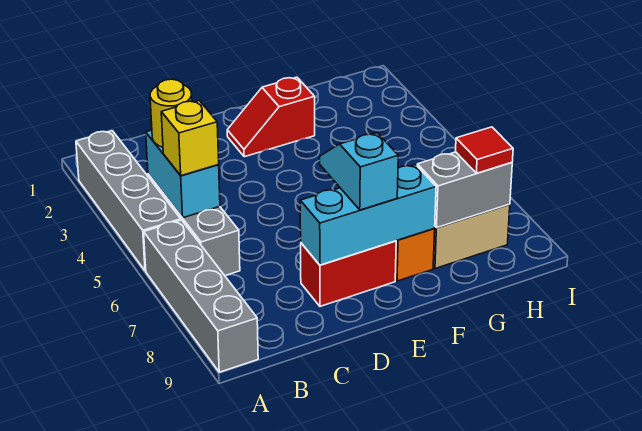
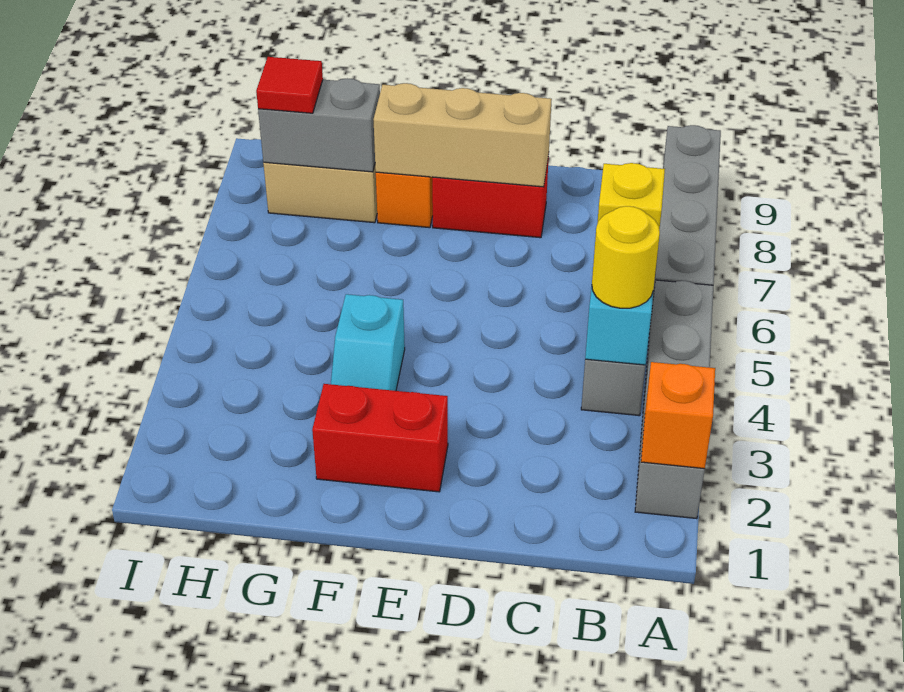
none -> orange 1x1 brick [641,362,715,469]
cyan 1x3 brick [300,165,436,265] -> tan 1x3 brick [373,83,552,187]
red 1x2 slope [227,77,315,157] -> red 1x2 brick [312,384,448,492]
cyan 1x2 slope [320,133,398,210] -> cyan 1x2 slope moved to [331,294,405,391]

